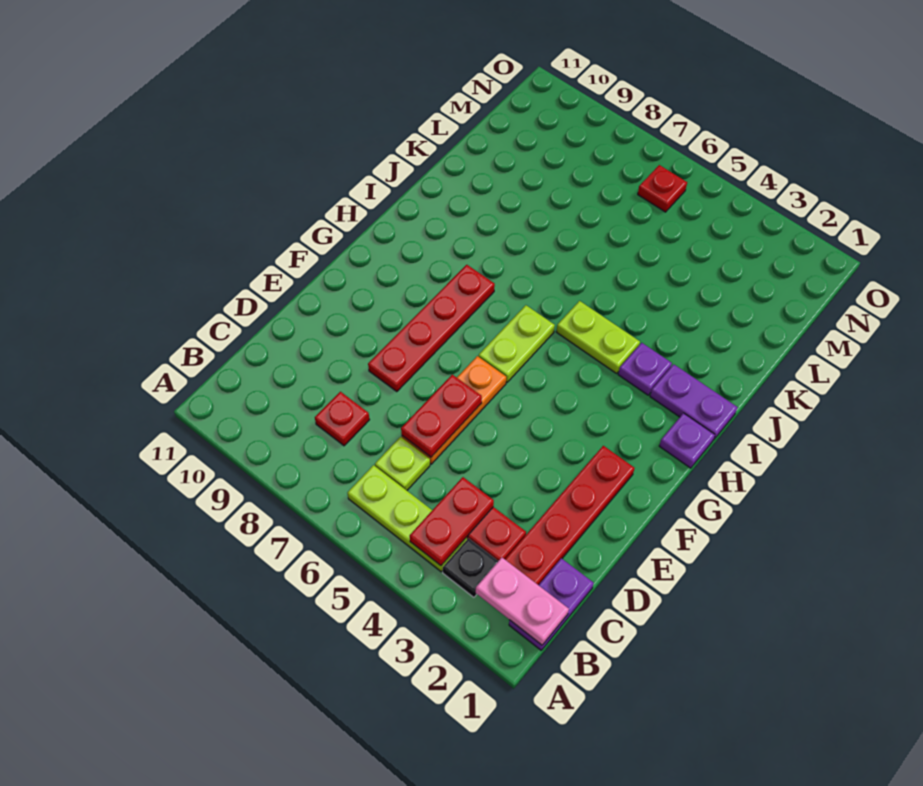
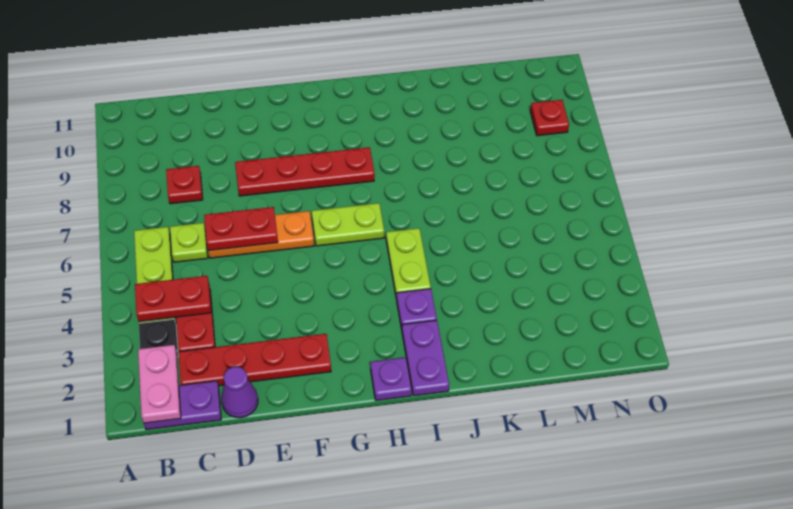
none -> purple 1x1 cone [221,367,258,418]
red 1x1 plate [638,165,687,212] -> red 1x1 plate moved to [530,100,569,136]

